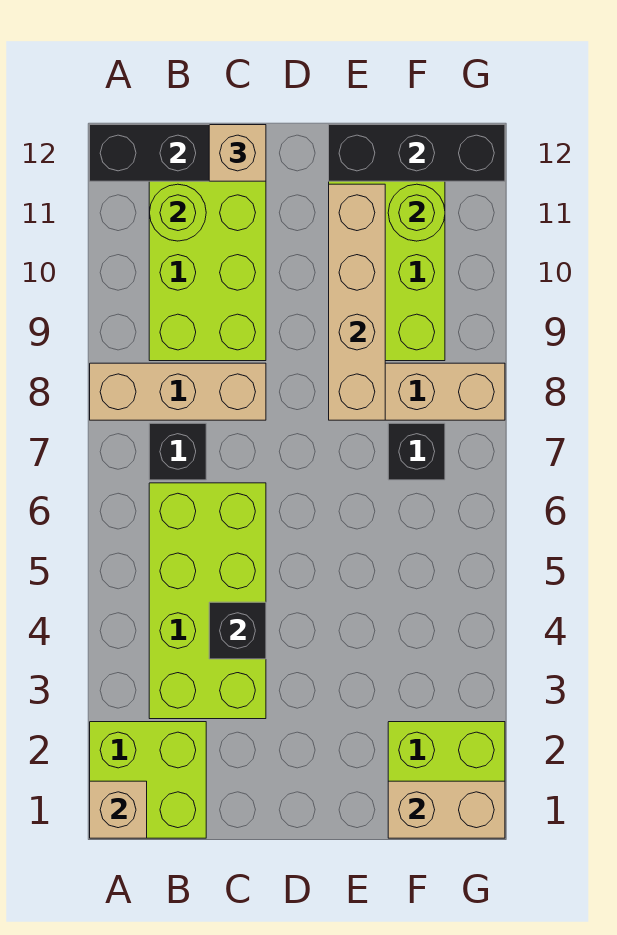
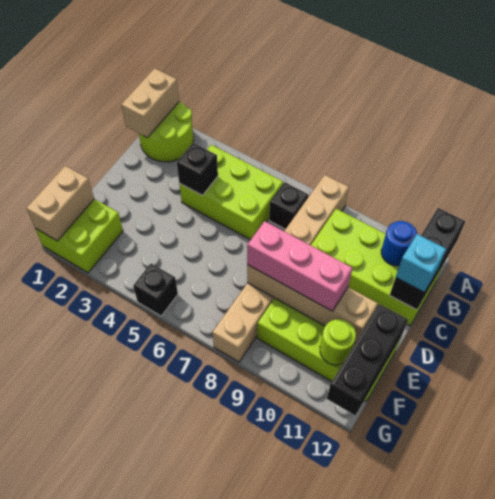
lime 2x2 brick [90,722,206,838] -> lime 2x2 round brick [139,102,193,162]
tan 1x1 brick [90,781,147,838] -> tan 1x2 brick [121,68,179,138]
lime 2x4 brick [149,483,266,719] -> lime 2x3 brick [179,145,283,240]
lime 1x1 round brick [149,184,206,241] -> blue 1x1 round brick [381,221,417,266]
tan 1x1 brick [209,125,266,181] -> cyan 1x1 brick [396,234,446,292]
none -> pink 1x3 brick [247,221,352,311]
black 1x1 brick [388,423,445,480] -> black 1x1 brick moved to [133,264,178,316]

